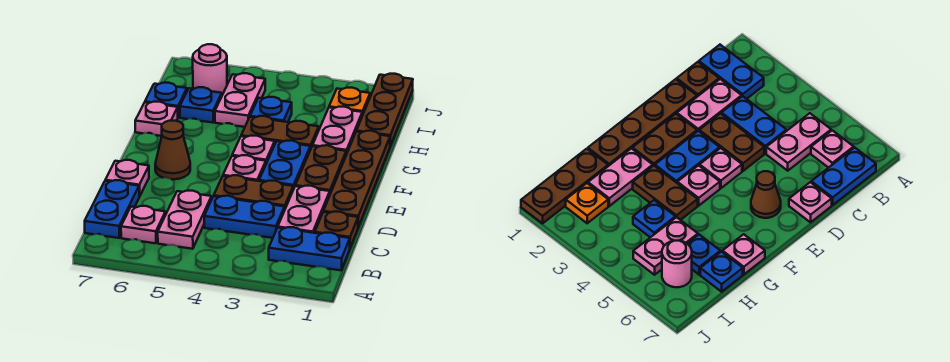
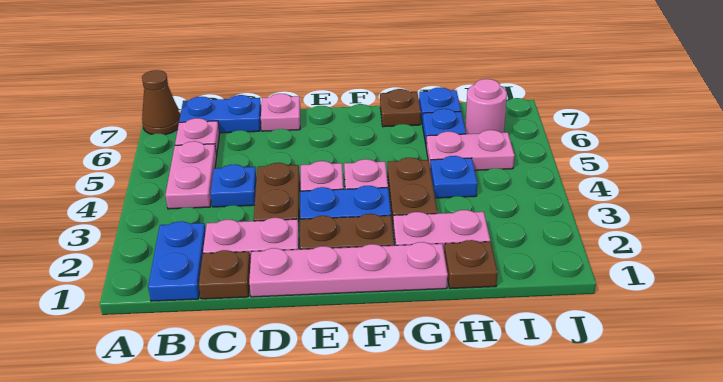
pink 1x2 plate [158,191,212,249] -> pink 1x2 plate turned to [165,141,217,209]
blue 1x2 plate [204,196,285,238] -> blue 1x1 plate [211,164,256,207]
brown 1x4 plate [323,131,390,227] -> pink 1x4 plate [249,242,448,297]
brown 1x1 cone [155,121,190,179] -> brown 1x1 cone moved to [142,70,180,135]
pink 1x1 plate [135,102,178,136] -> brown 1x1 plate [380,89,421,127]
brown 1x3 plate [356,74,413,146] -> brown 1x1 plate [444,240,498,289]
orange 1x1 plate [329,88,370,116] -> none

